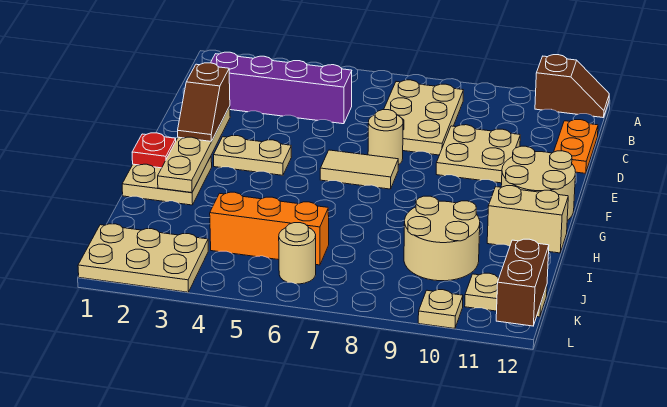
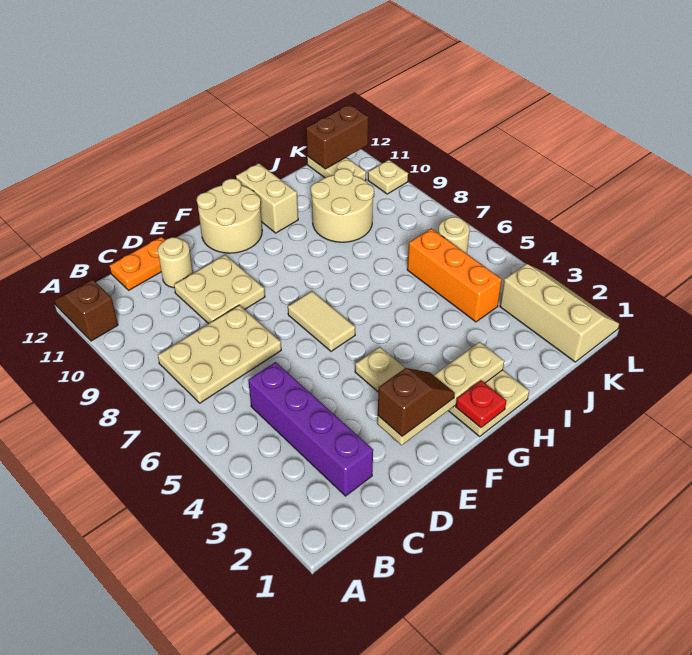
tan 1x1 round brick [368,110,403,165] -> tan 1x1 round brick moved to [158,237,193,288]
tan 2x3 plate [78,224,208,292] -> tan 2x3 slope [500,264,619,362]

